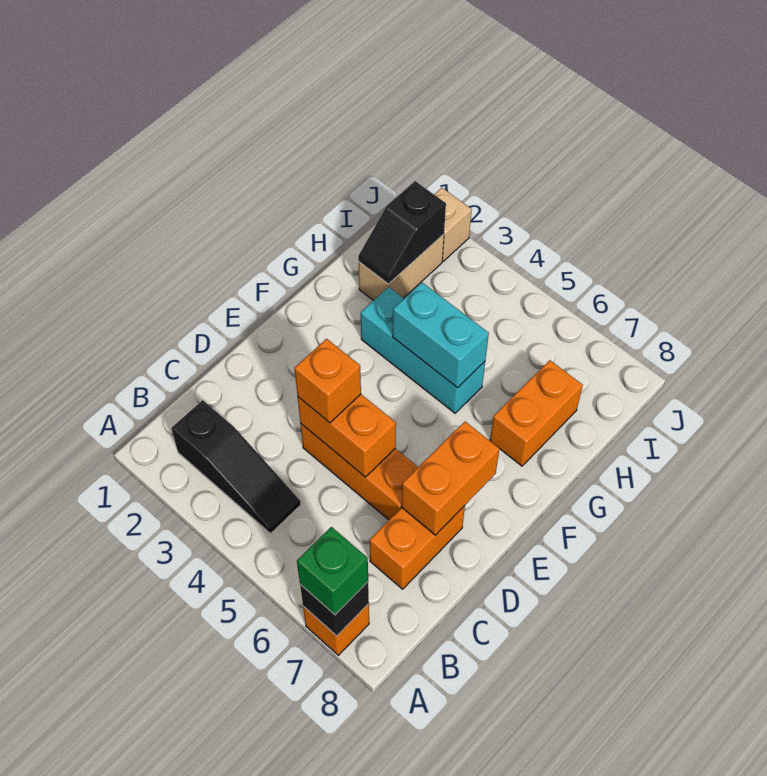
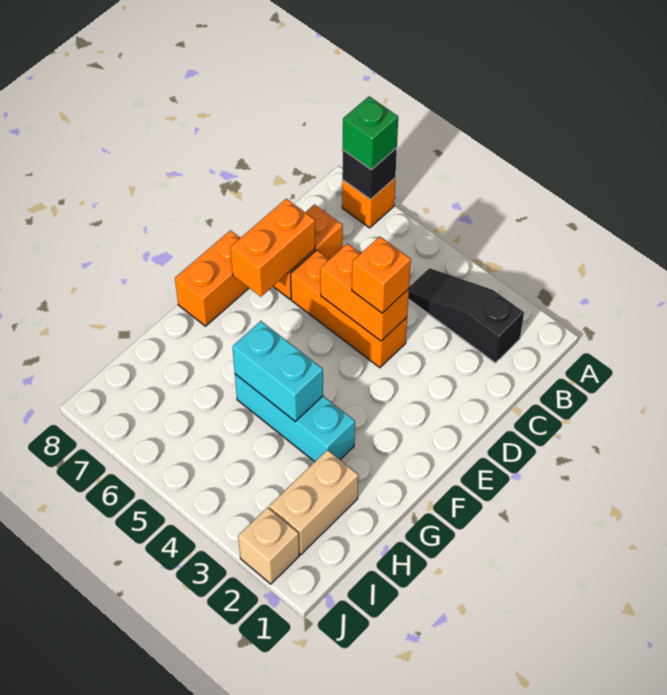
orange 1x2 brick [490,360,583,466] -> orange 1x2 brick moved to [175,230,249,326]
black 1x2 slope [358,181,446,284] -> none

